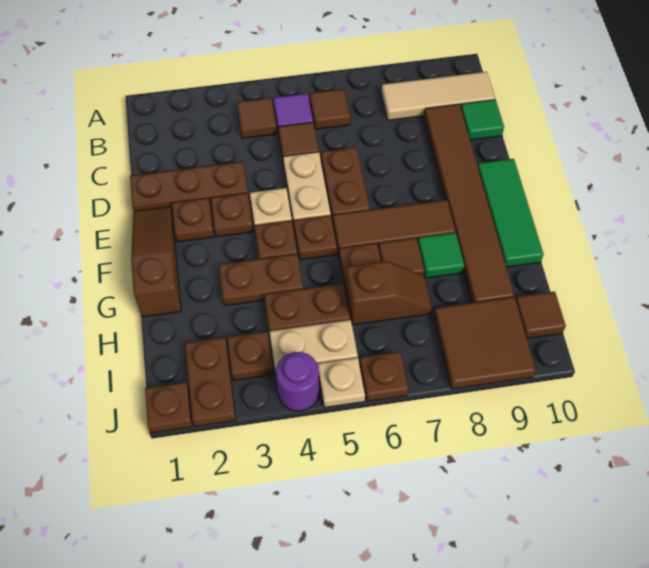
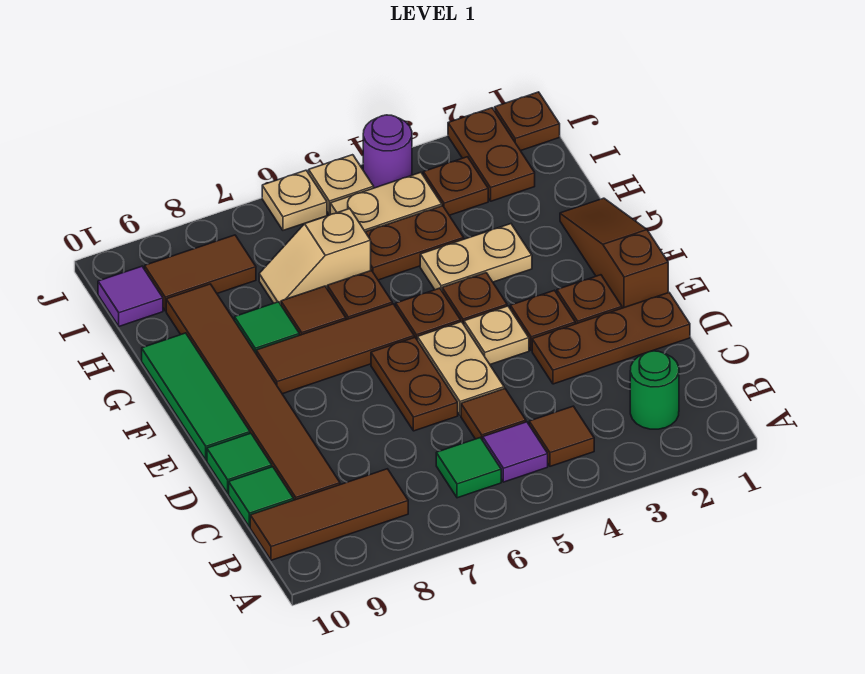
none -> green 1x1 round brick [630,351,679,429]
brown 1x1 tile [310,89,350,129] -> green 1x1 tile [436,438,501,498]
tan 1x3 tile [381,72,495,120] -> brown 1x3 tile [250,469,408,560]
none -> green 1x1 tile [207,433,272,493]
brown 1x3 slope [131,207,181,317] -> brown 1x3 slope turned to [560,198,668,308]
brown 1x2 plate [219,254,303,306] -> tan 1x2 plate [420,224,532,290]
brown 1x2 slope [346,261,432,325] -> tan 1x2 slope [259,209,371,304]
brown 2x2 tile [434,297,536,389] -> brown 1x2 tile [145,235,256,311]
brown 1x1 tile [516,291,566,338] -> purple 1x1 tile [98,266,163,326]
brown 1x1 plate [360,352,408,401] -> tan 1x1 plate [262,170,327,230]

